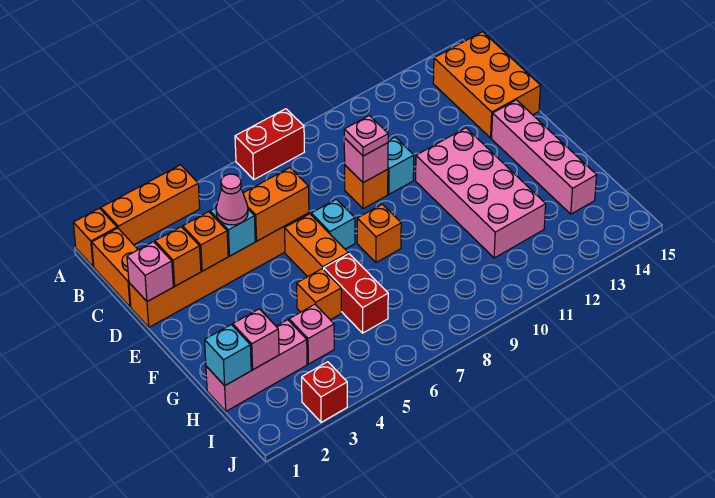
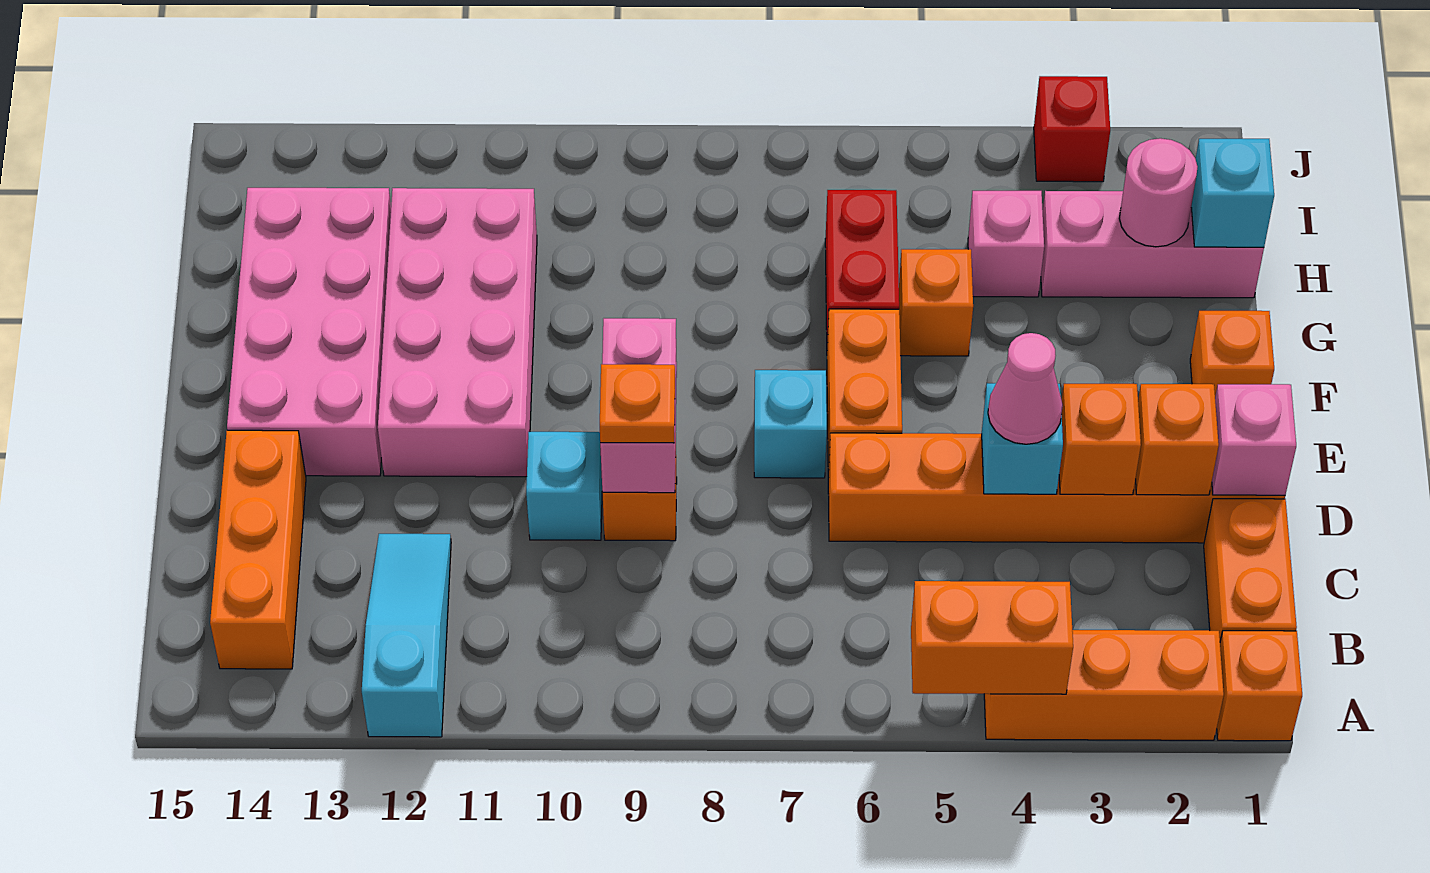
red 1x2 brick [235,109,304,179] -> none
none -> cyan 1x3 slope [362,534,451,737]
orange 2x3 brick [433,32,541,138] -> orange 1x3 brick [210,430,306,669]
orange 1x2 brick [243,168,309,241] -> orange 1x2 brick moved to [911,581,1073,694]
pink 1x1 brick [344,138,388,183] -> pink 1x2 brick [600,318,677,493]
pink 1x1 plate [344,116,388,156] -> orange 1x1 plate [600,364,675,443]
pink 1x4 brick [492,100,597,214] -> pink 2x4 brick [227,188,391,476]
orange 1x1 brick [357,204,401,262] -> orange 1x1 brick moved to [1190,311,1274,396]
pink 1x1 brick [233,309,279,370] -> pink 1x1 round brick [1119,138,1198,247]

